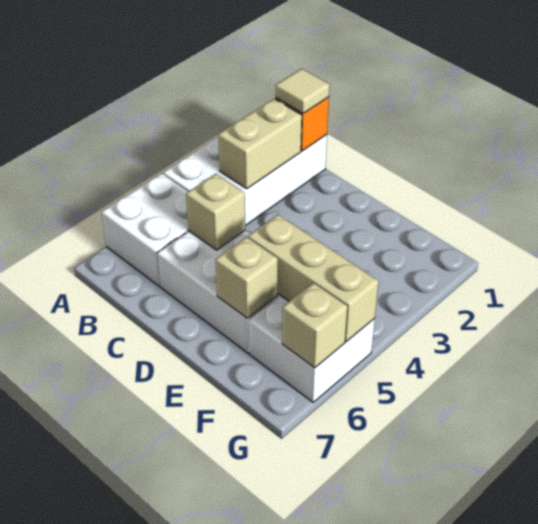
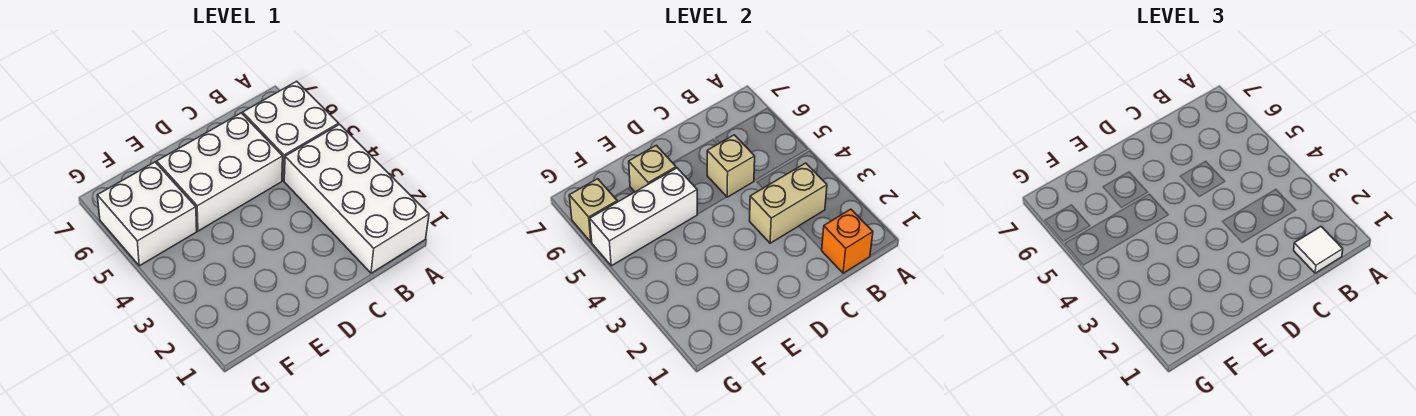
tan 1x1 tile [275,69,329,114] -> white 1x1 tile [1294,227,1343,273]
tan 1x2 brick [218,99,302,189] -> tan 1x2 brick turned to [750,163,827,243]
tan 1x3 brick [248,215,379,342] -> white 1x3 brick [590,168,697,266]

